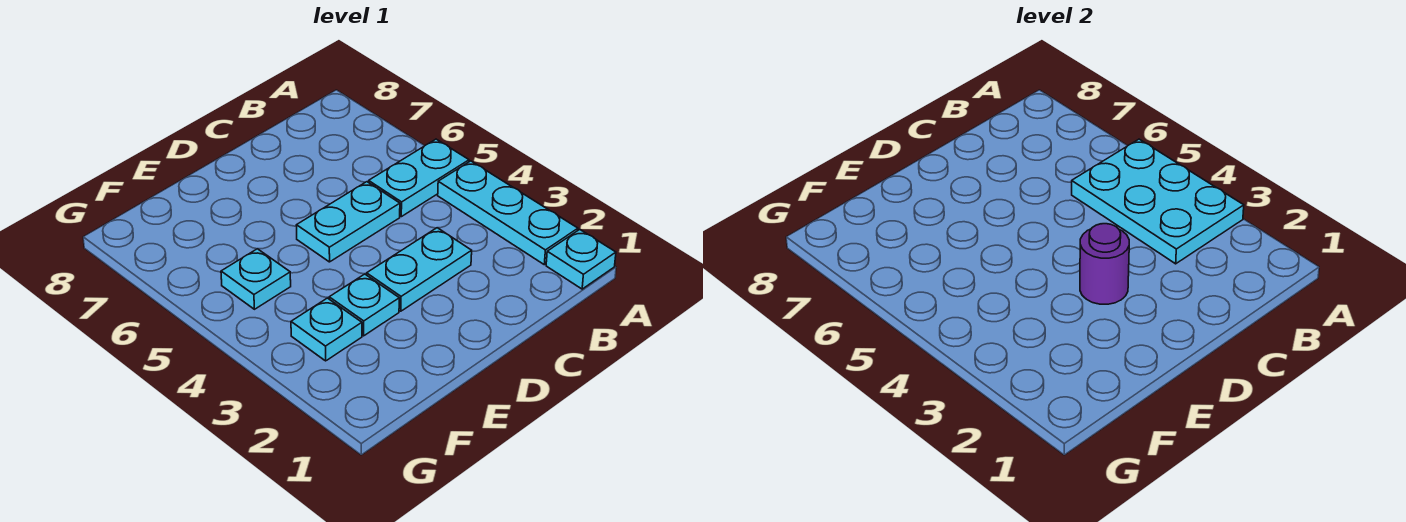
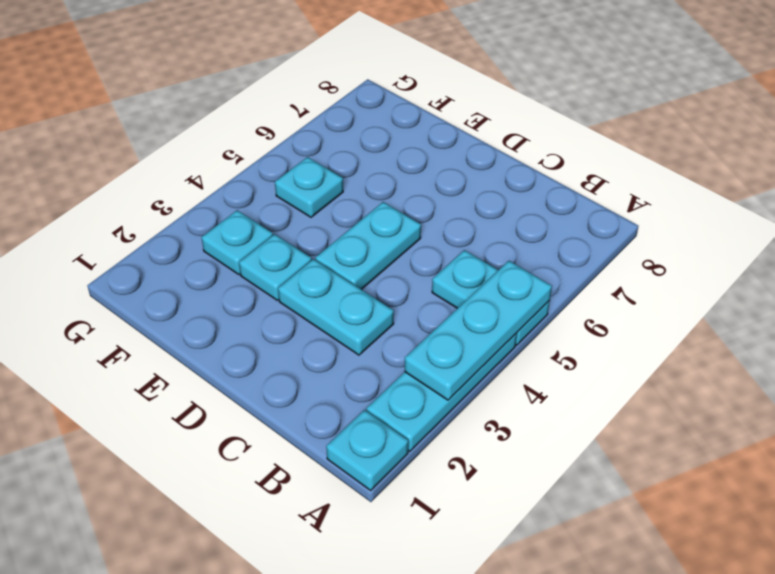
cyan 2x3 plate [1072,139,1244,264] -> cyan 1x3 plate [405,261,552,400]
cyan 1x2 plate [296,182,400,262] -> cyan 1x2 plate turned to [315,202,421,290]
purple 1x1 round brick [1080,224,1129,304] -> none

